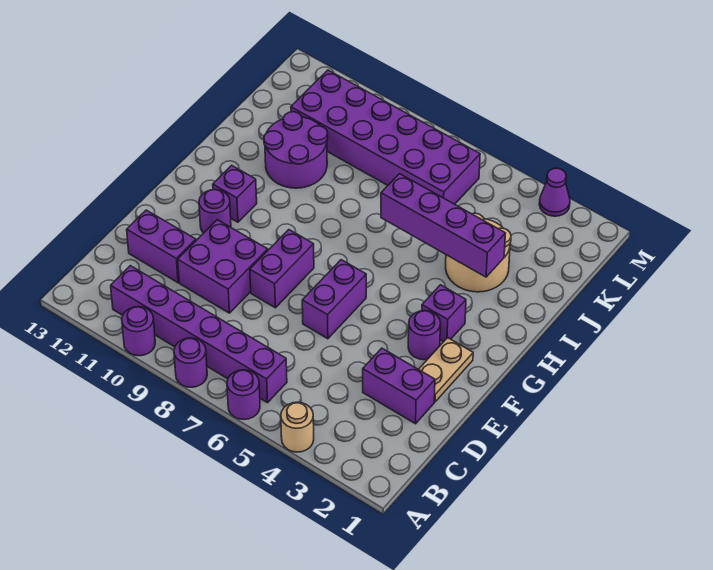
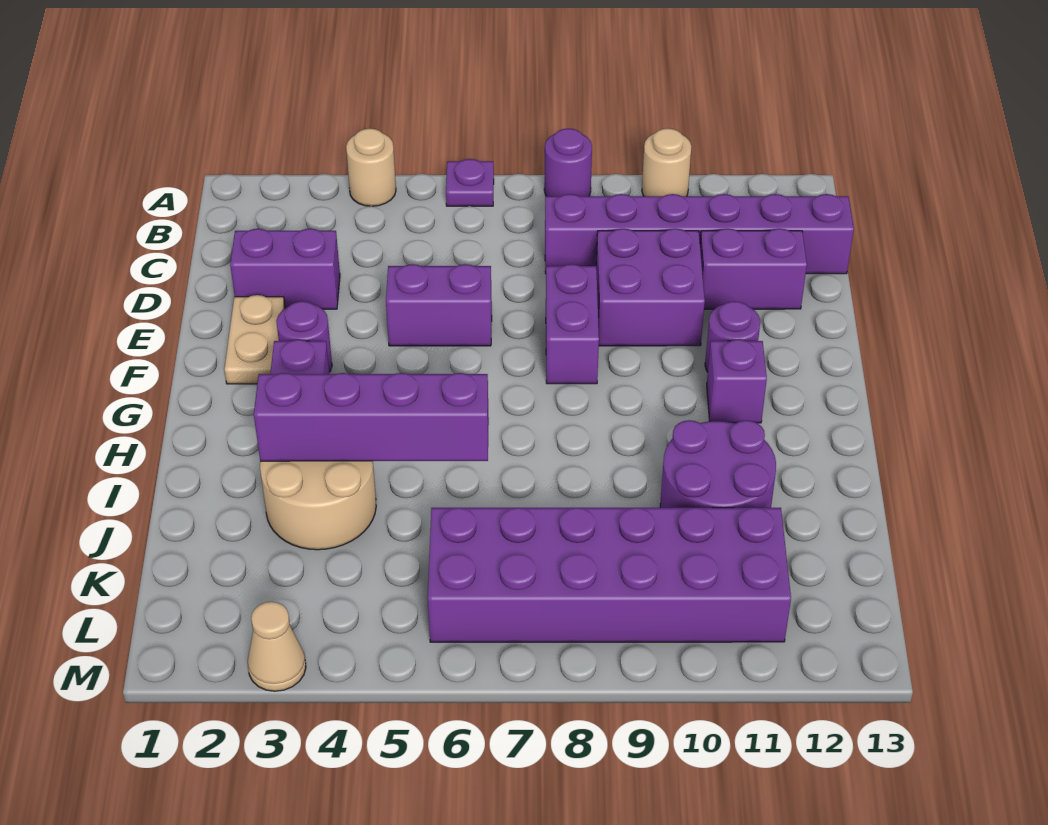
purple 1x1 round brick [227,370,260,420] -> purple 1x1 plate [446,159,494,206]
purple 1x1 round brick [122,307,155,356] -> tan 1x1 round brick [642,128,691,196]
purple 1x6 brick [111,266,287,403] -> purple 1x6 brick moved to [545,194,854,274]
purple 1x2 brick [302,260,366,339] -> purple 1x2 brick turned to [386,264,492,346]
purple 1x1 cone [539,168,570,216] -> tan 1x1 cone [248,602,306,691]

